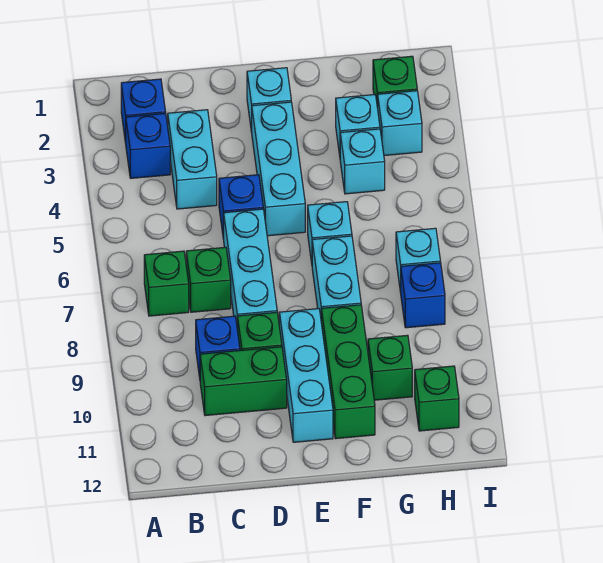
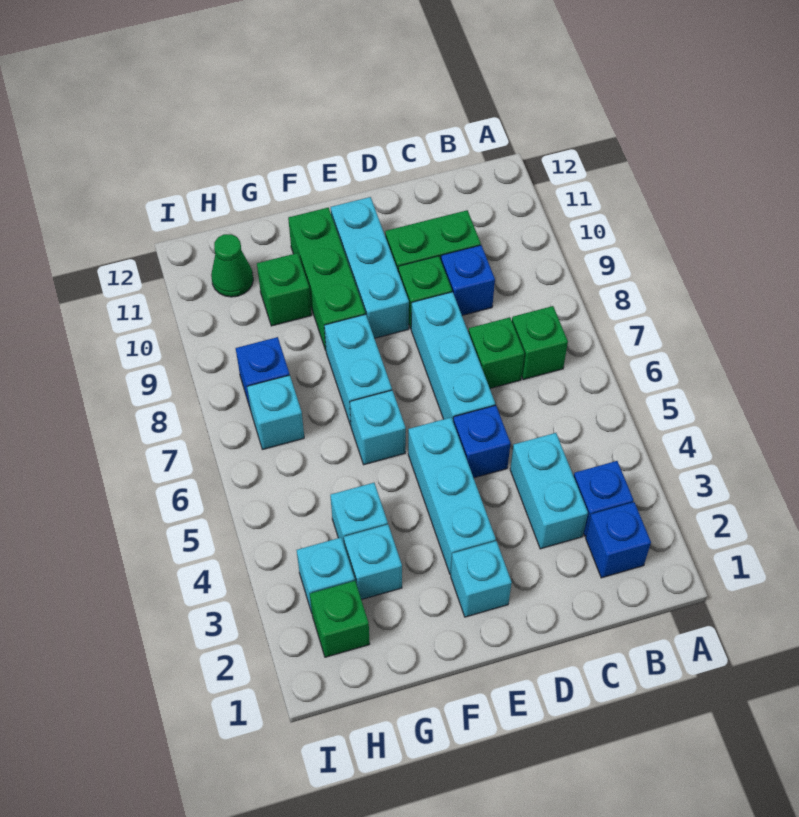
green 1x1 brick [415,366,459,431] -> green 1x1 cone [211,234,253,297]

